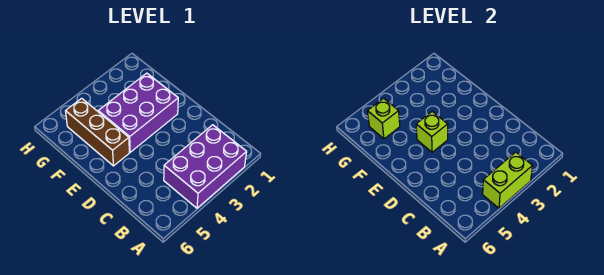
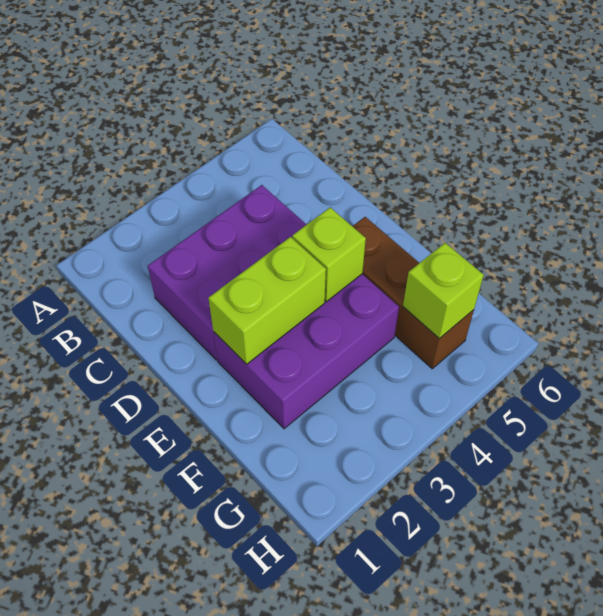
purple 2x3 brick [164,125,247,208] -> purple 2x3 brick moved to [148,185,307,360]
lime 1x2 brick [483,152,532,208] -> lime 1x2 brick moved to [208,237,326,364]

